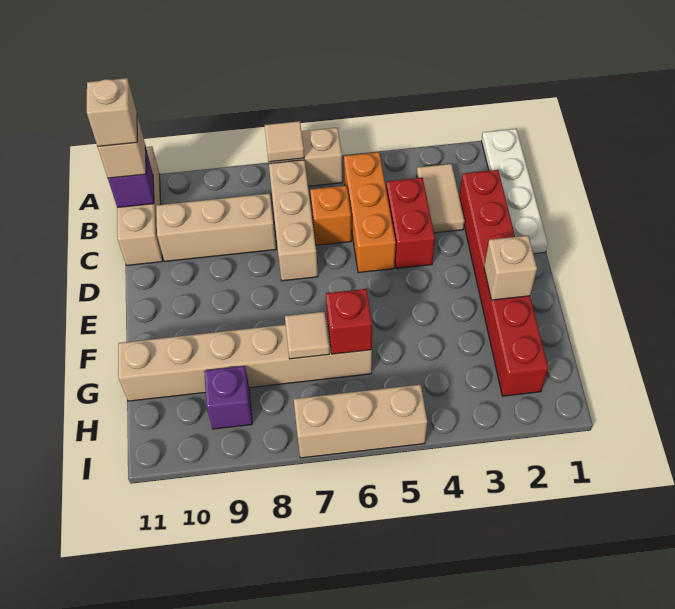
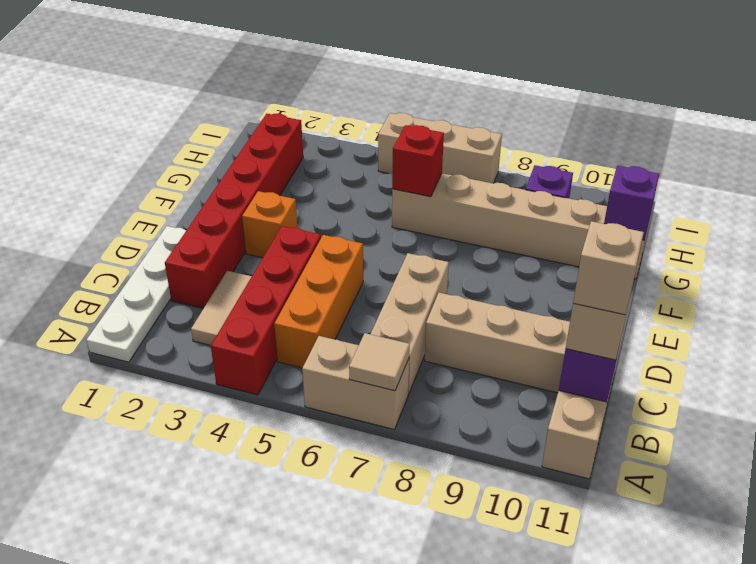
red 1x2 brick [386,178,435,268] -> red 1x4 brick [211,226,321,395]
orange 1x1 brick [310,186,351,245] -> orange 1x1 brick moved to [242,191,297,258]
tan 1x1 brick [484,235,537,300] -> none
tan 1x1 tile [285,312,330,359] -> none
none -> purple 1x1 brick [604,166,659,240]

